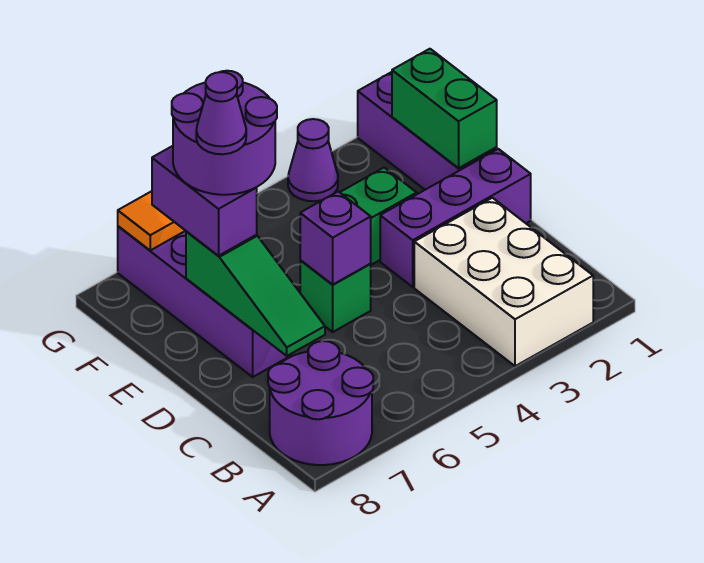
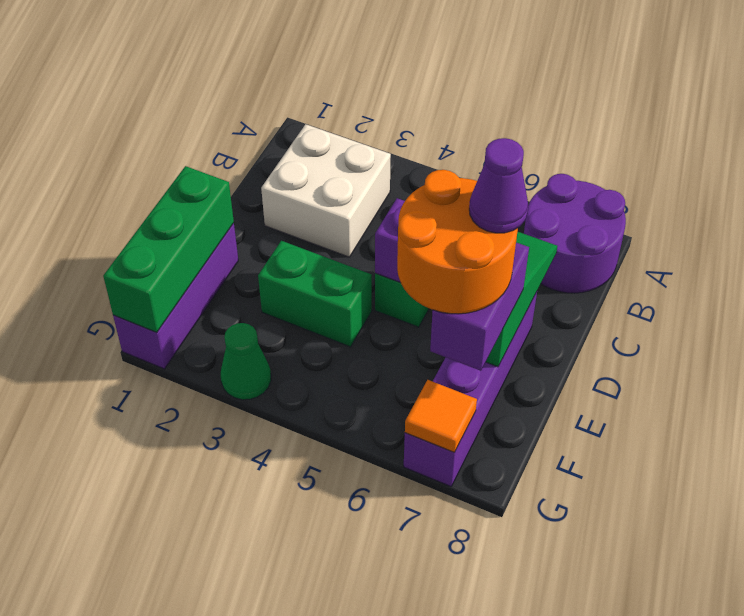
white 2x3 brick [414,198,593,366] -> white 2x2 brick [261,124,391,257]
purple 1x3 brick [380,149,531,287] -> none
green 1x2 brick [392,49,497,168] -> green 1x3 brick [103,166,234,332]
purple 2x2 round brick [172,71,277,195] -> orange 2x2 round brick [397,170,518,314]
purple 1x1 cone [288,119,338,201] -> green 1x1 cone [221,323,271,400]

